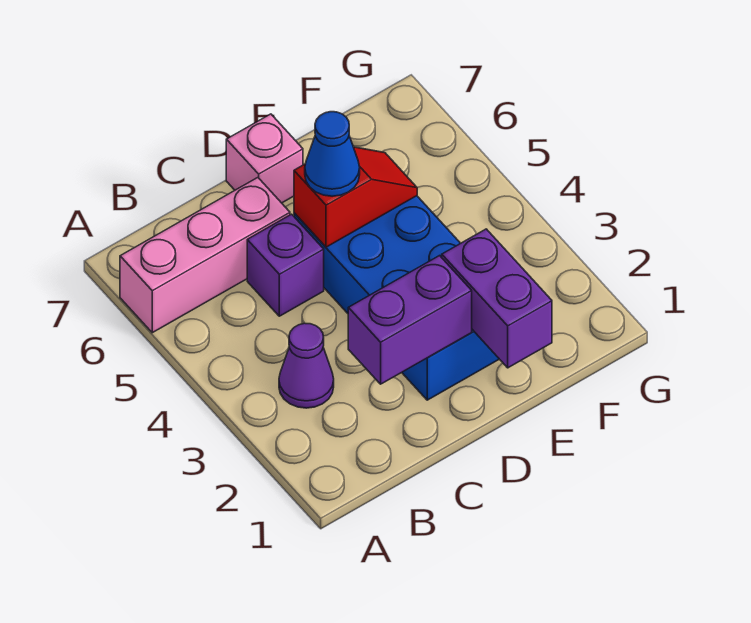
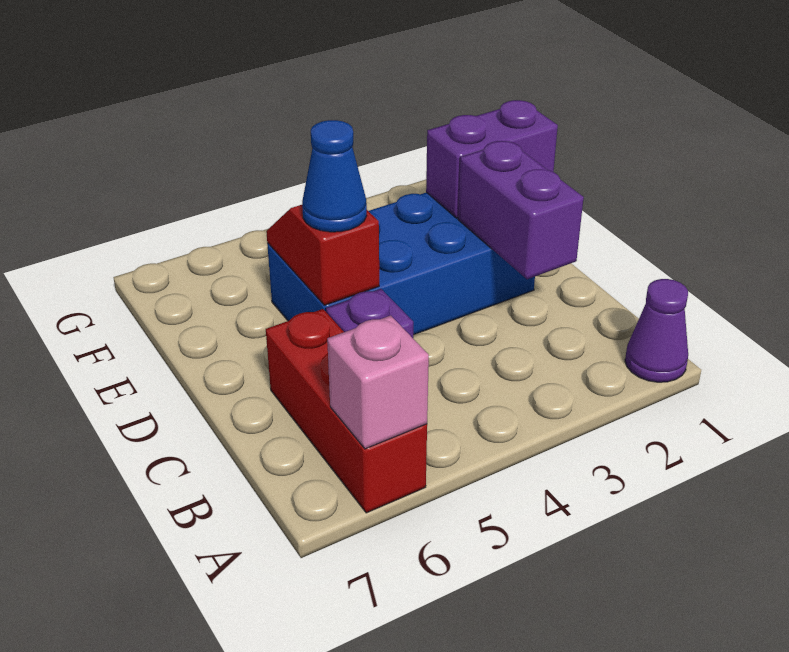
pink 1x3 brick [120,178,290,333] -> red 1x3 brick [266,309,427,513]
purple 1x1 cone [279,323,334,408] -> purple 1x1 cone moved to [625,279,688,382]
pink 1x1 brick [226,114,303,203] -> pink 1x1 brick moved to [327,316,429,449]

